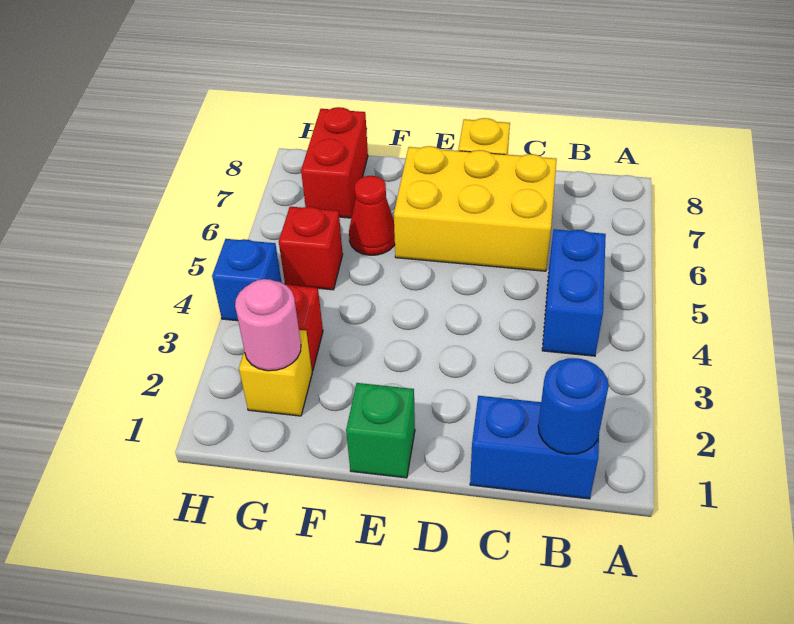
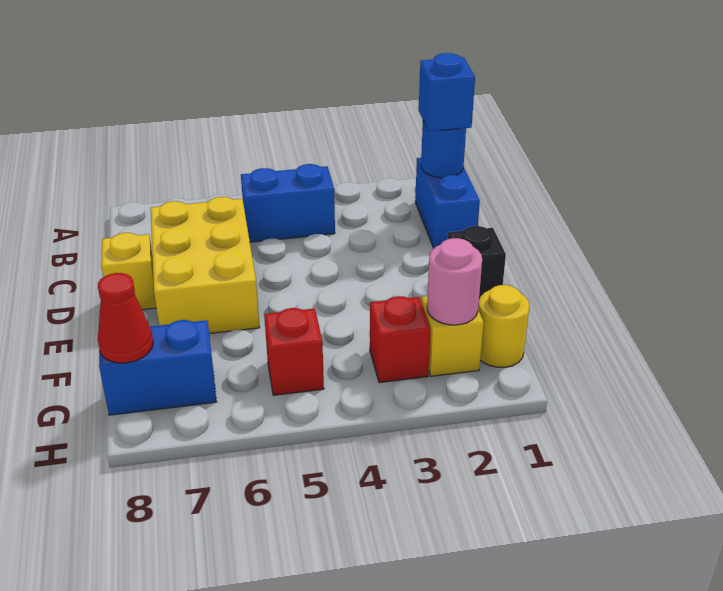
green 1x1 brick [346,383,415,478] -> black 1x1 brick [448,226,506,299]
red 1x1 cone [349,176,395,255] -> red 1x1 cone moved to [98,273,153,363]
none -> yellow 1x1 round brick [478,285,530,367]
red 1x2 brick [301,107,368,218] -> blue 1x2 brick [99,320,216,415]
blue 1x1 brick [212,239,282,321] -> blue 1x1 brick moved to [419,53,475,131]

